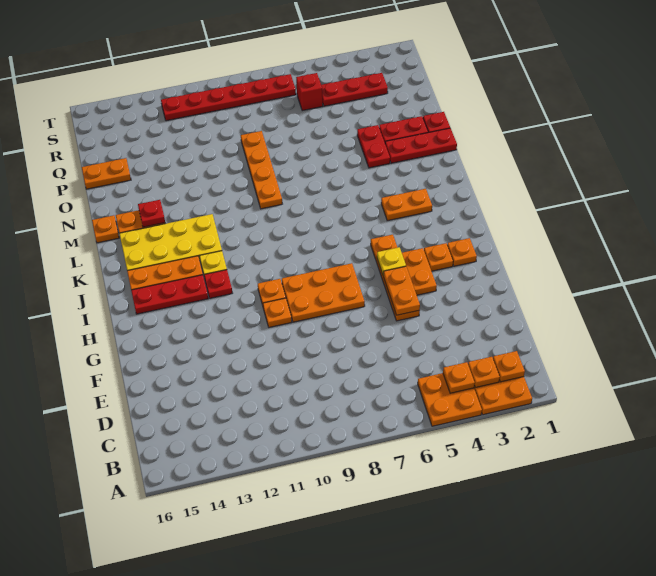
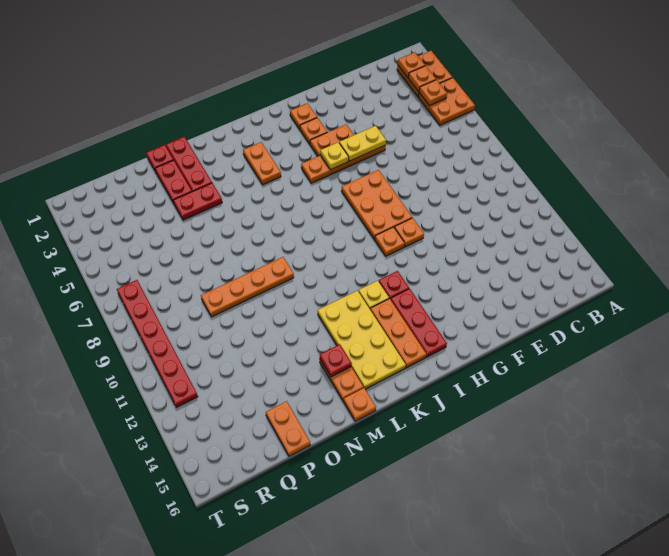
orange 1x2 plate [384,266,420,315] -> yellow 1x2 plate [339,126,386,161]
red 1x3 plate [321,73,388,106] -> none
red 1x1 brick [296,73,323,111] -> none

